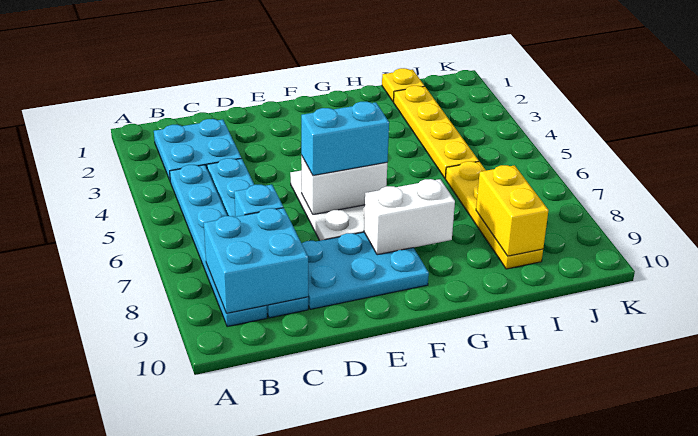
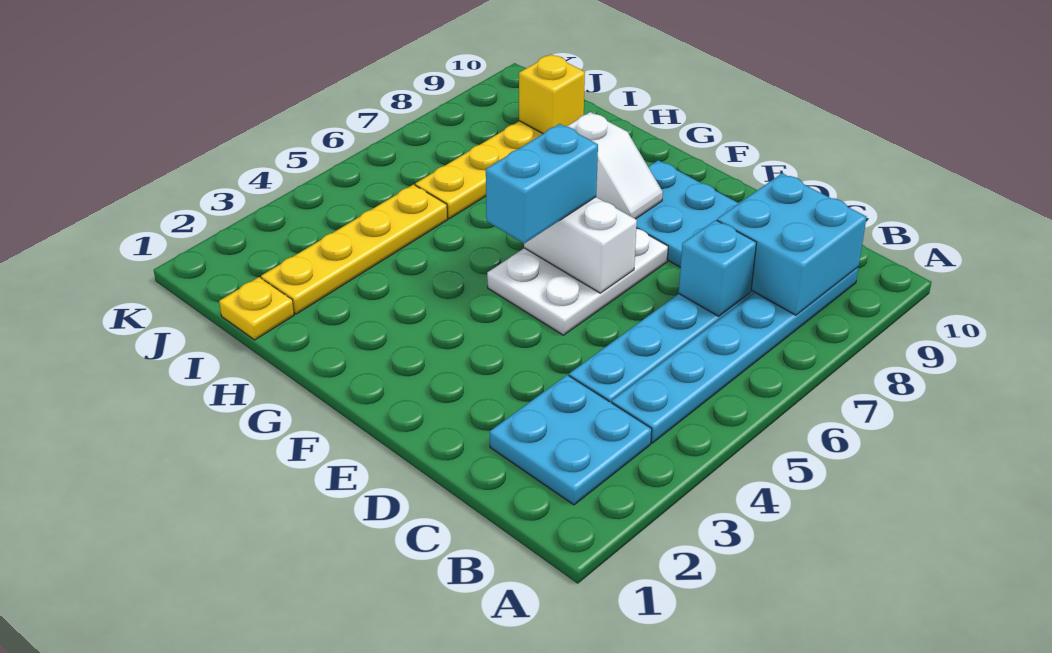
cyan 1x2 brick [301,102,389,175] -> cyan 1x2 brick turned to [486,124,598,244]
white 1x2 brick [364,179,455,255] -> white 1x2 slope [567,112,663,219]
yellow 1x2 brick [476,165,549,256] -> yellow 1x1 brick [519,54,585,134]

